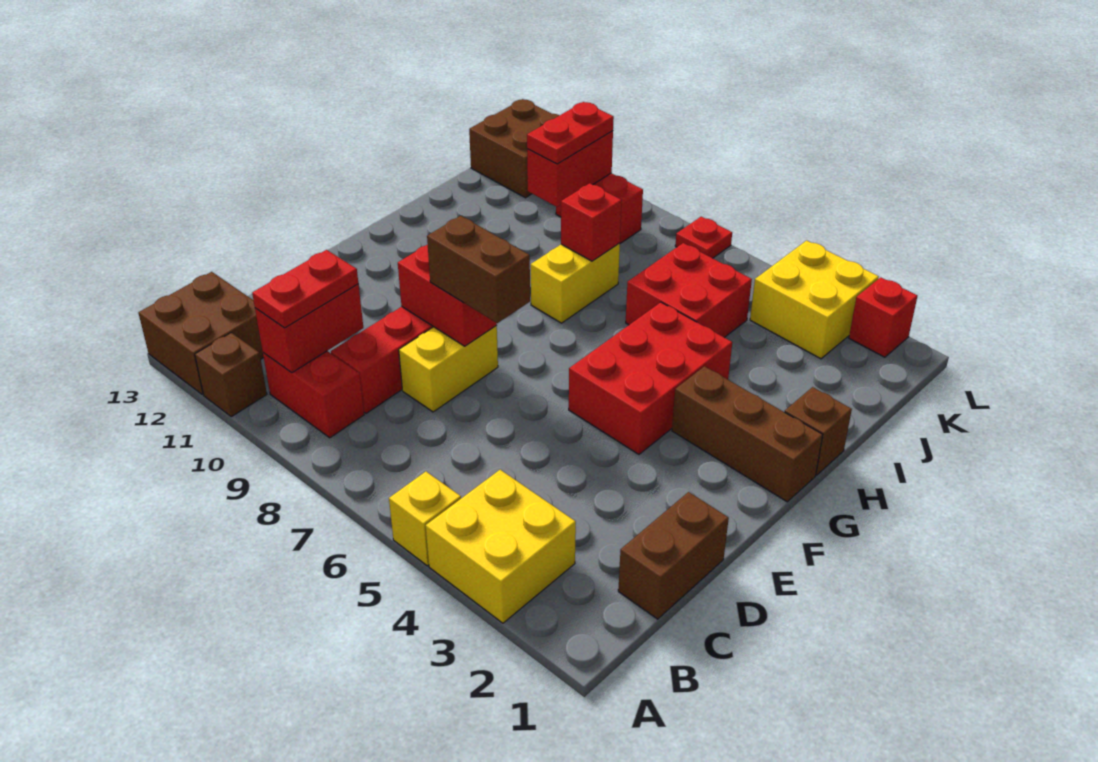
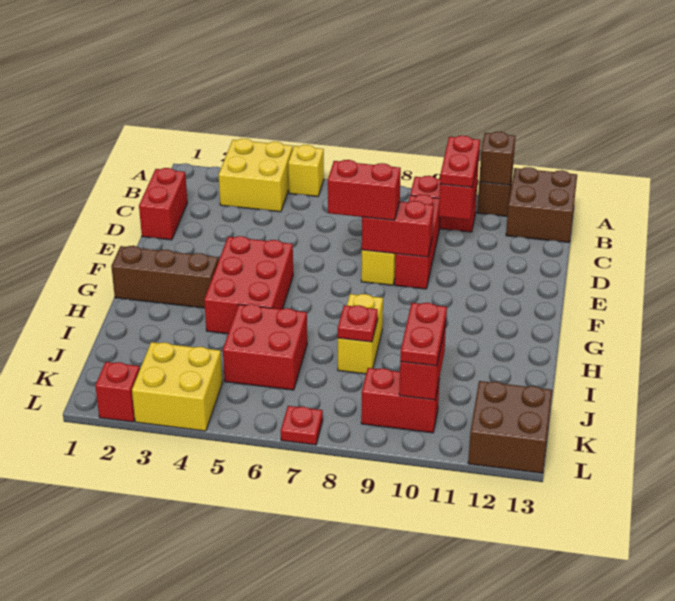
brown 1x2 brick [618,492,729,619] -> red 1x2 brick [139,168,187,240]
brown 1x2 brick [427,216,530,323] -> red 1x2 brick [328,160,401,220]
brown 1x1 brick [785,387,852,475] -> brown 1x1 brick moved to [479,132,516,185]
red 1x1 brick [561,183,622,261] -> red 1x1 plate [338,305,378,342]

